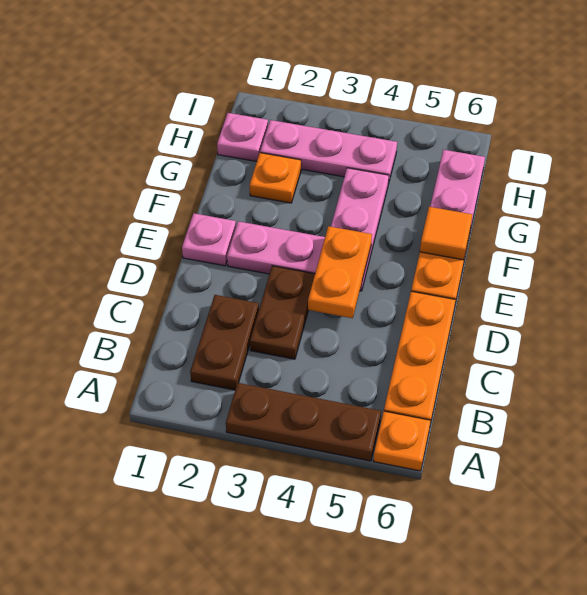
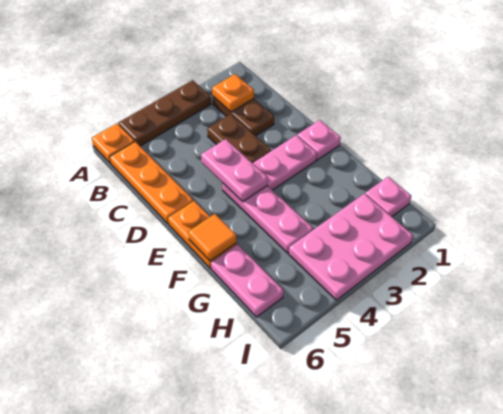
orange 1x2 plate [308,226,372,318] -> pink 1x2 plate [201,139,268,202]
orange 1x1 plate [250,153,301,203] -> orange 1x1 plate moved to [212,74,254,112]
pink 1x3 plate [260,120,397,184] -> pink 2x3 plate [289,194,413,300]

